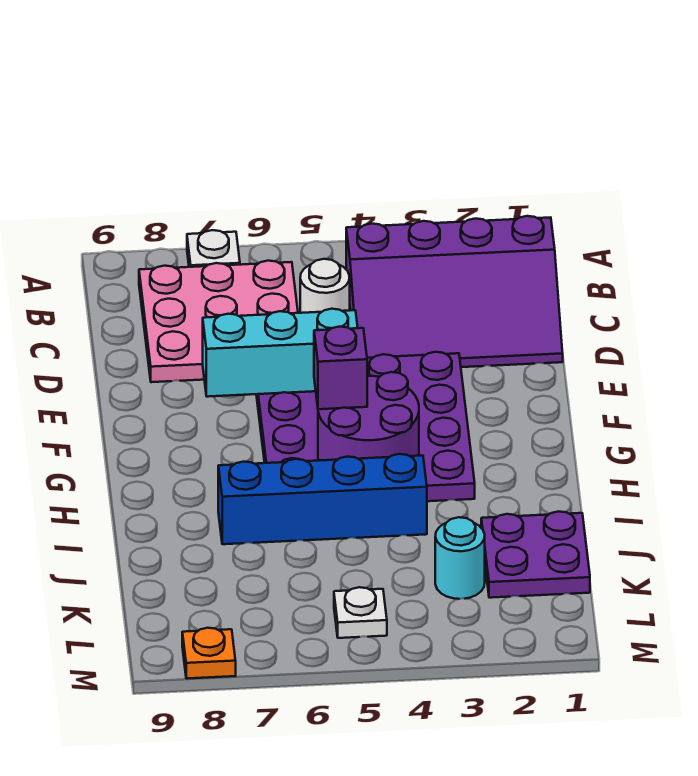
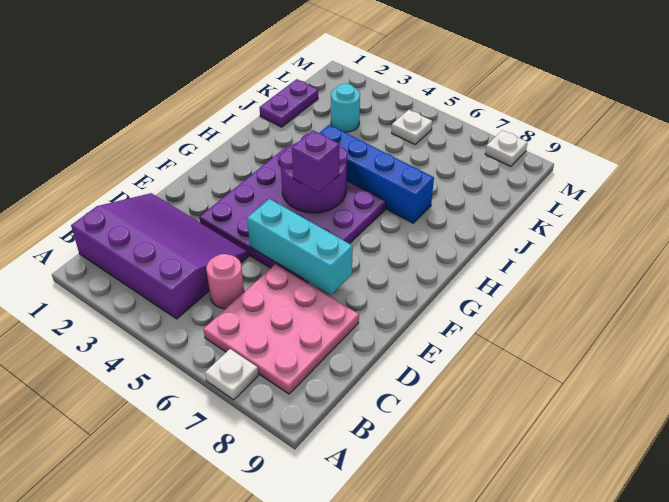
white 1x1 round brick [300,259,350,313] -> pink 1x1 round brick [206,254,244,309]
purple 2x2 plate [481,511,590,598] -> purple 1x2 plate [259,79,318,127]
orange 1x1 plate [182,628,236,679] -> white 1x1 plate [485,130,528,166]

